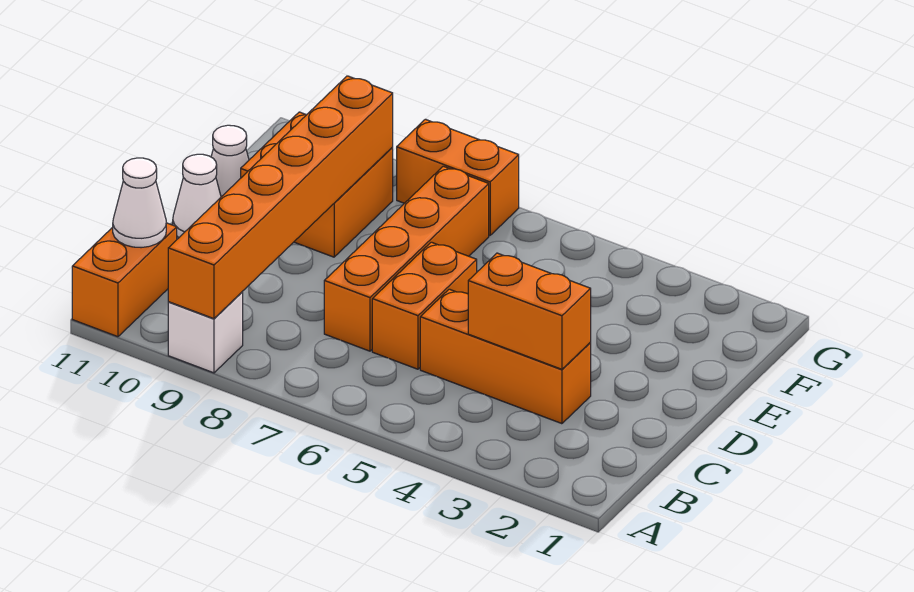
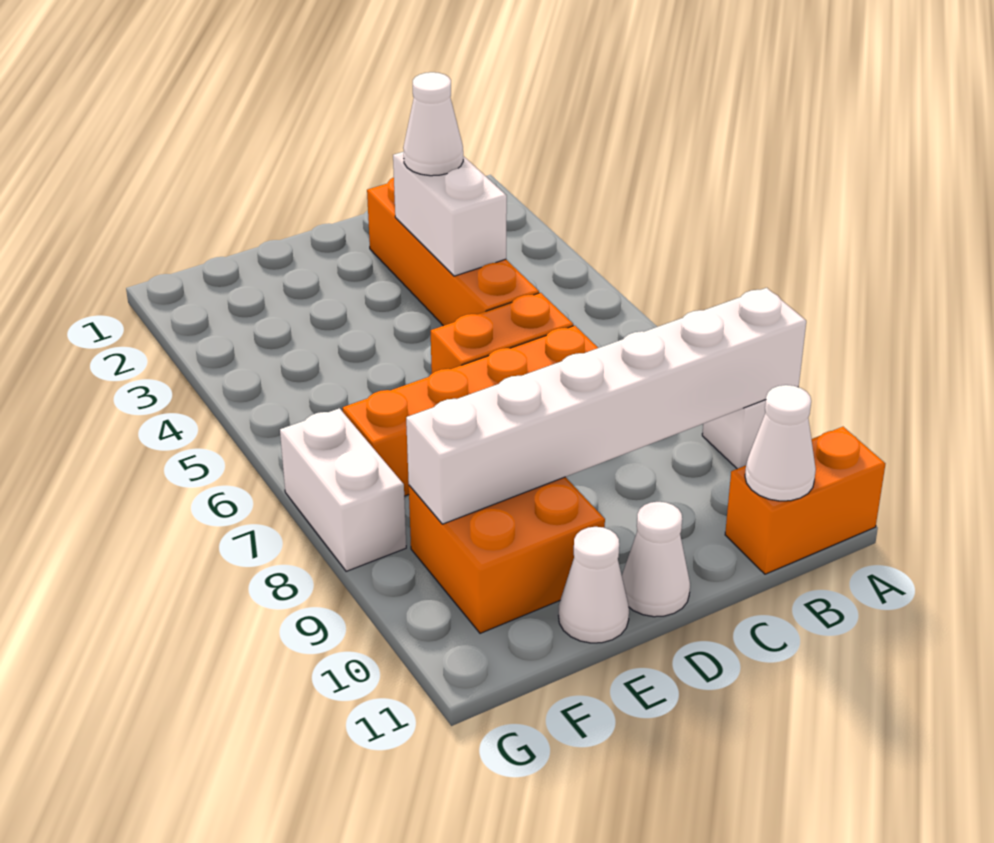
orange 1x6 brick [168,76,393,319] -> white 1x6 brick [406,288,806,524]
orange 1x3 brick [420,289,591,424] -> orange 1x4 brick [367,177,539,326]
orange 1x2 brick [468,253,591,369] -> white 1x2 brick [393,152,507,276]
none -> white 1x1 cone [403,72,463,176]
orange 1x2 brick [397,119,519,235] -> white 1x2 brick [280,408,406,571]

